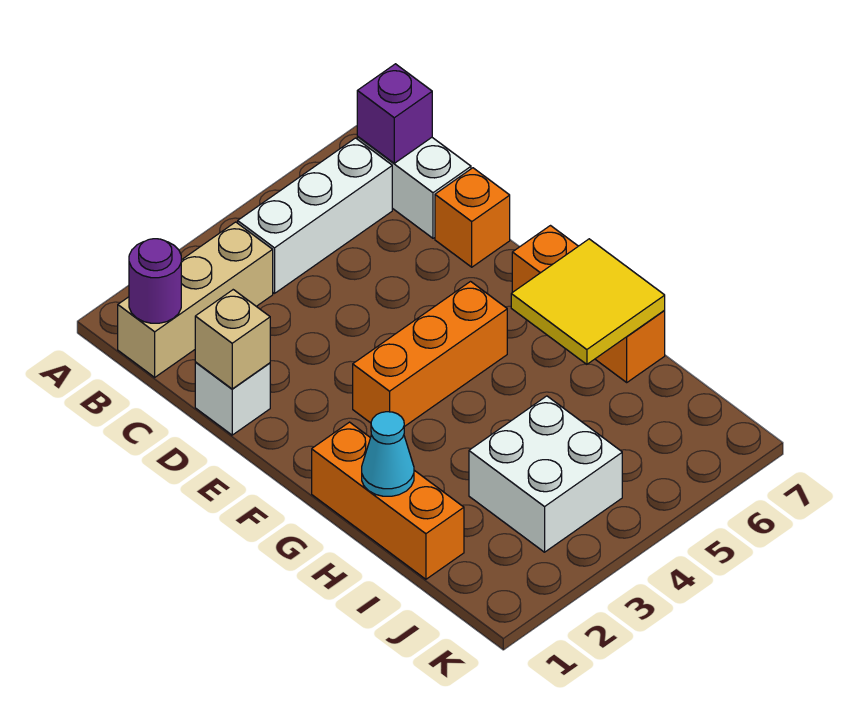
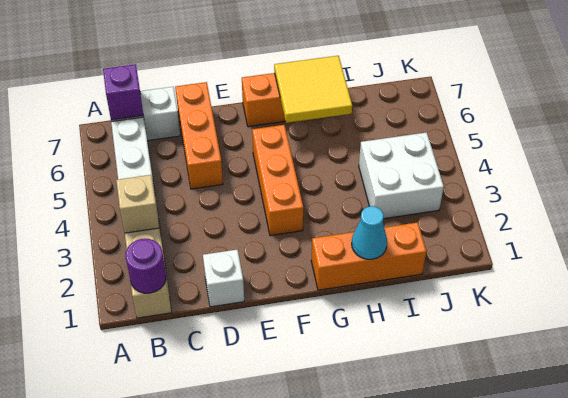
tan 1x1 brick [195,290,270,389] -> tan 1x1 brick moved to [116,175,159,233]
orange 1x1 brick [435,168,510,267] -> orange 1x3 brick [175,82,223,189]

